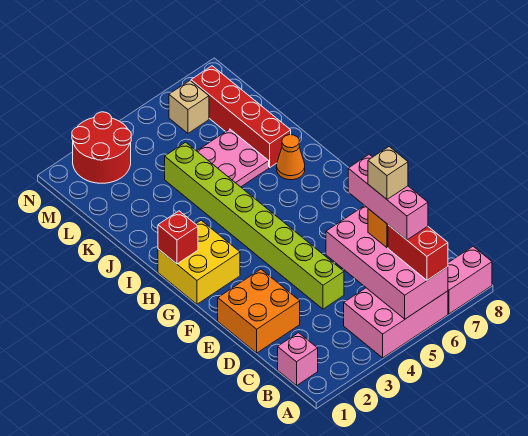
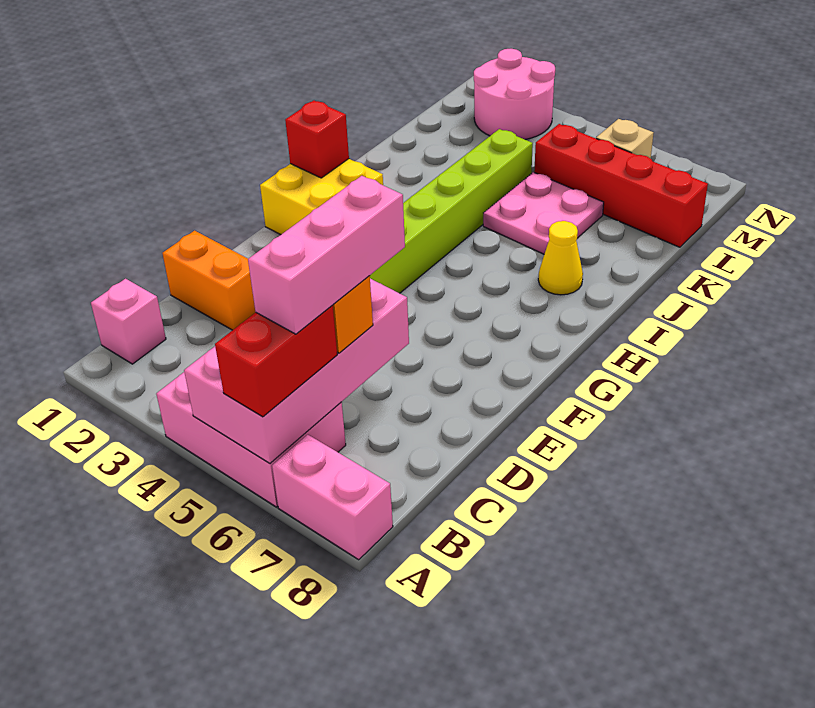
tan 1x1 brick [368,147,408,199] -> none
orange 2x2 brick [218,269,300,353] -> orange 1x2 brick [162,231,256,330]
orange 1x1 cone [277,135,305,180] -> yellow 1x1 cone [538,221,583,295]
red 1x4 brick [191,66,291,167] -> red 1x4 brick turned to [534,124,708,247]
red 2x2 round brick [72,112,131,183] -> pink 2x2 round brick [474,49,555,140]

